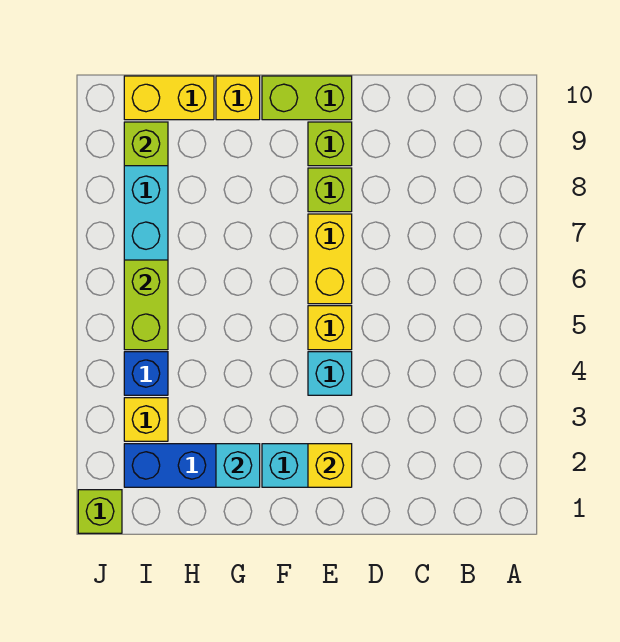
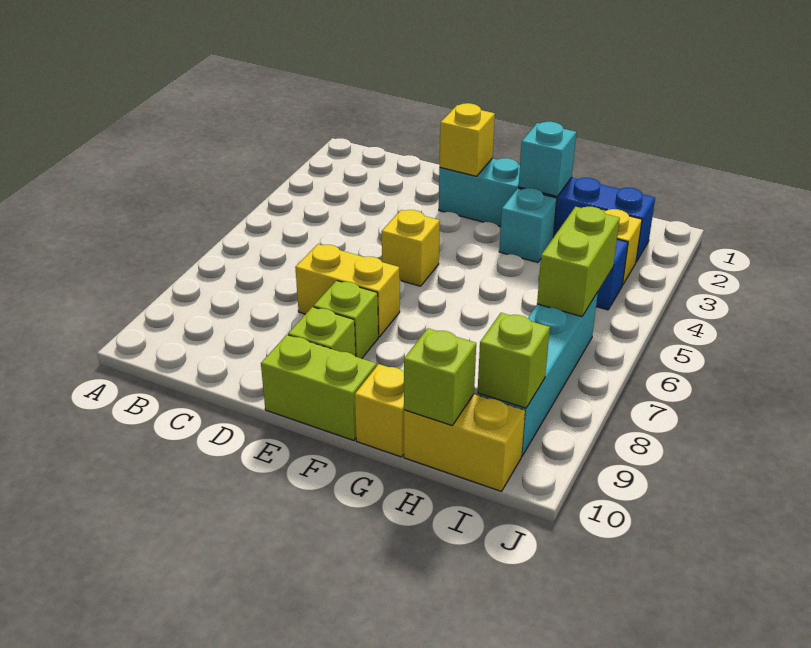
cyan 1x1 brick [308,352,352,395] -> cyan 1x1 brick moved to [499,188,557,263]
yellow 1x2 brick [308,214,352,304] -> yellow 1x2 brick turned to [295,244,400,337]
lime 1x1 brick [78,490,122,533] -> lime 1x1 brick moved to [404,328,476,425]

